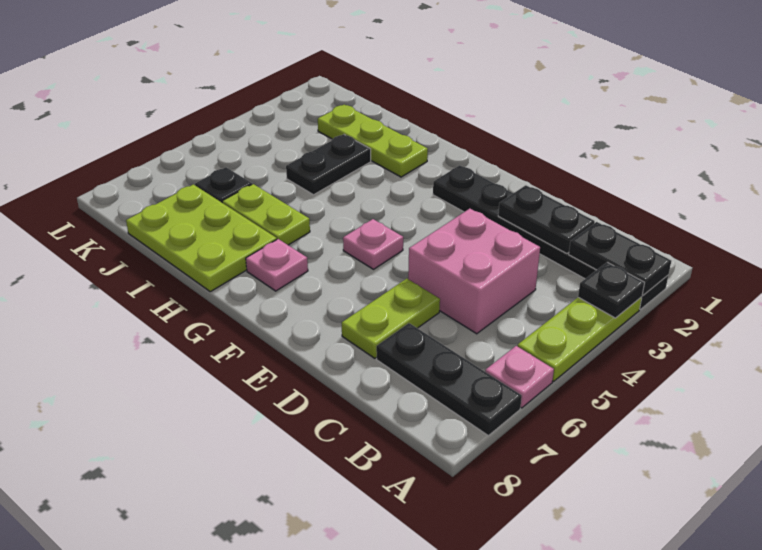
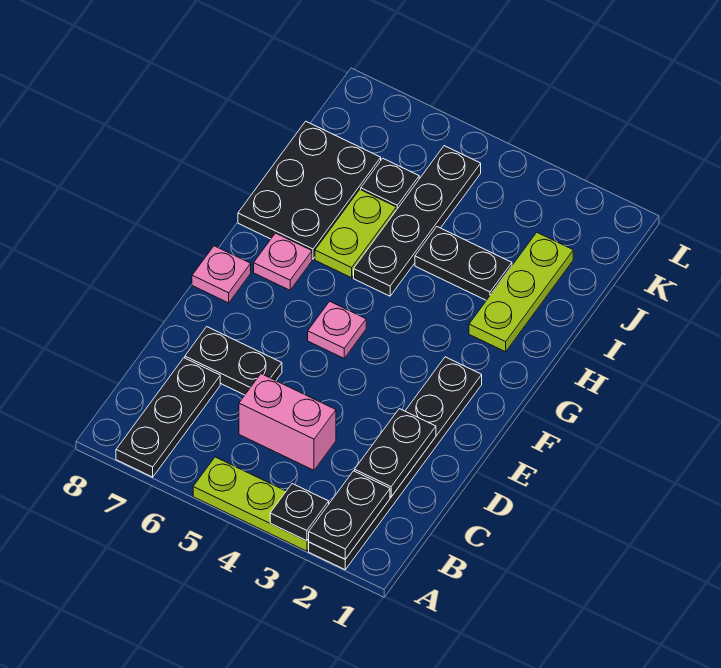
pink 1x1 plate [485,346,554,408] -> pink 1x1 plate moved to [192,246,251,303]
pink 2x2 brick [408,209,540,334] -> pink 1x2 brick [239,374,336,470]
lime 1x2 plate [342,279,440,358] -> black 1x2 plate [185,327,282,395]
none -> black 1x4 plate [354,146,481,296]
lime 2x3 plate [126,184,277,292] -> black 2x3 plate [238,121,381,259]

